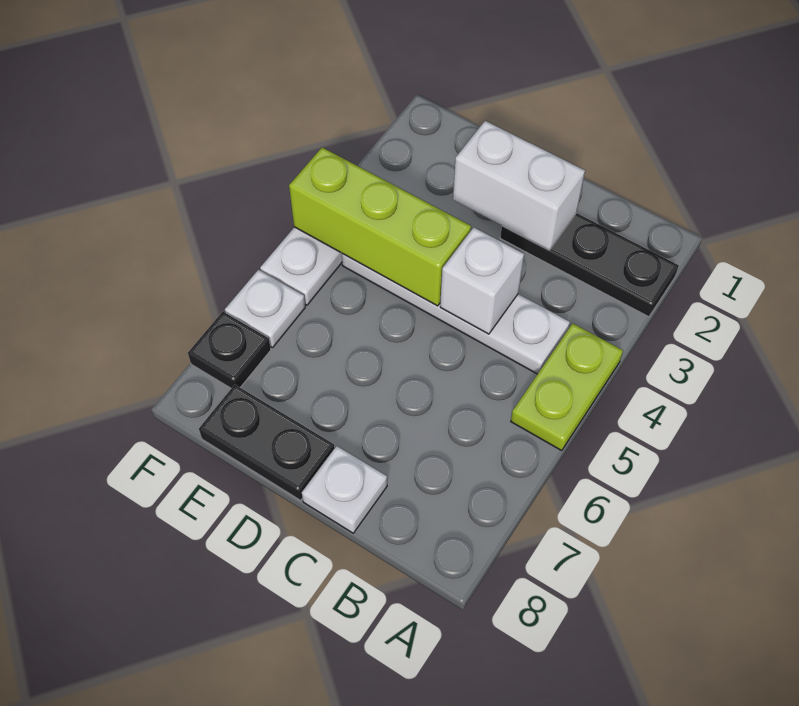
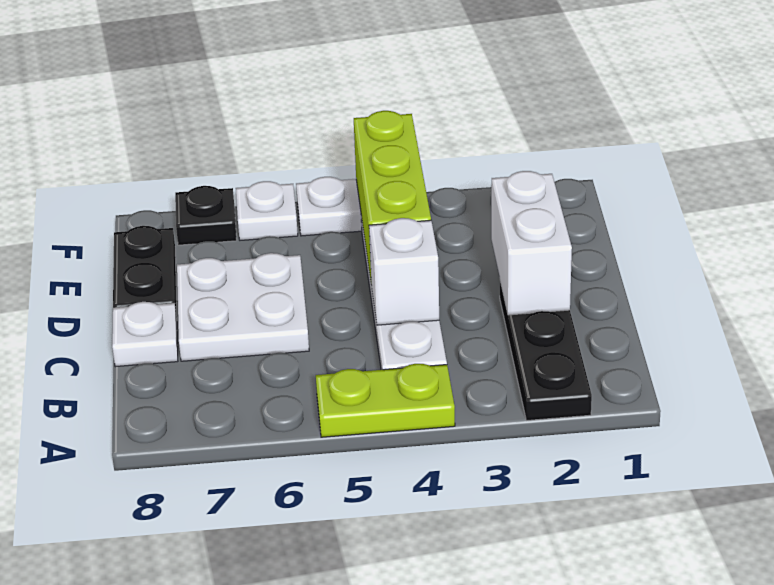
none -> white 2x2 plate [177,253,309,361]

